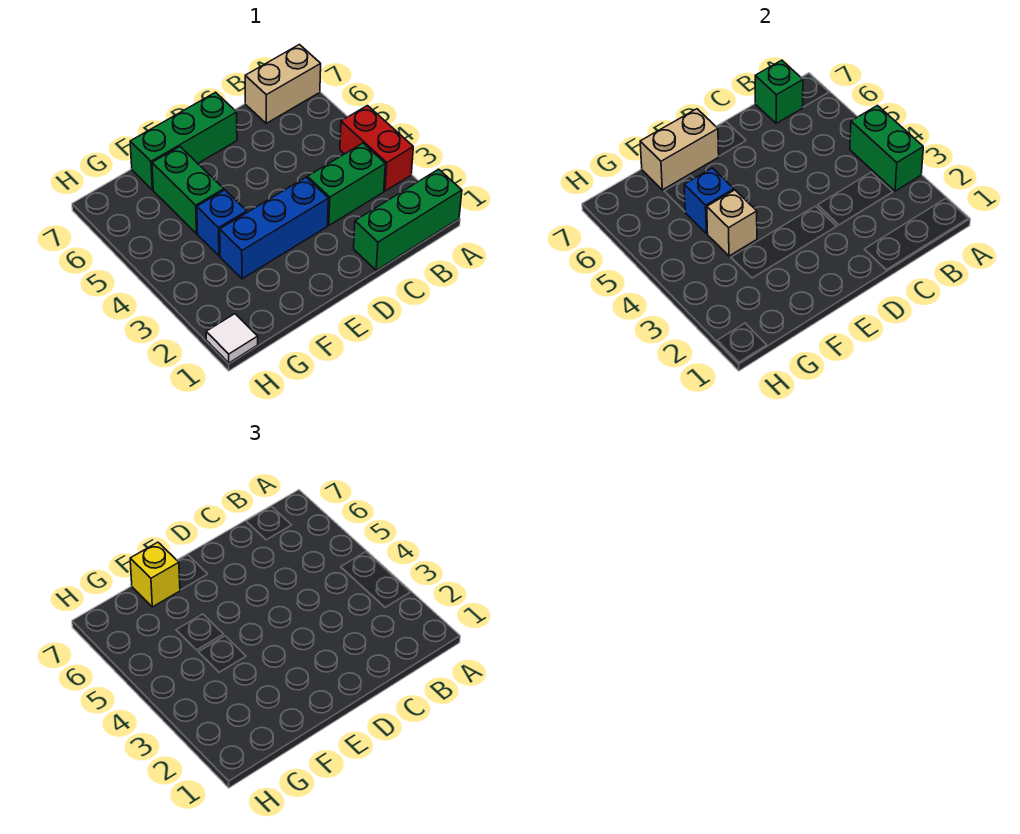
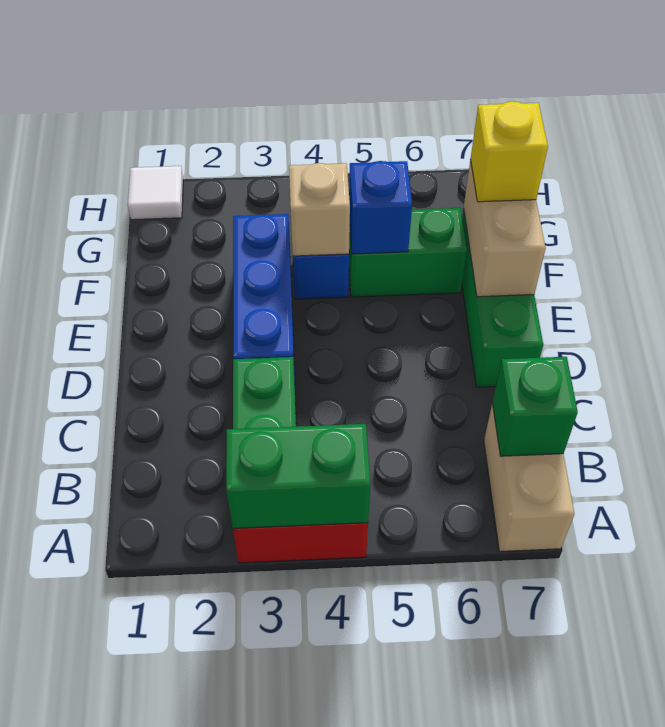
green 1x3 brick [354,169,462,270] -> none

